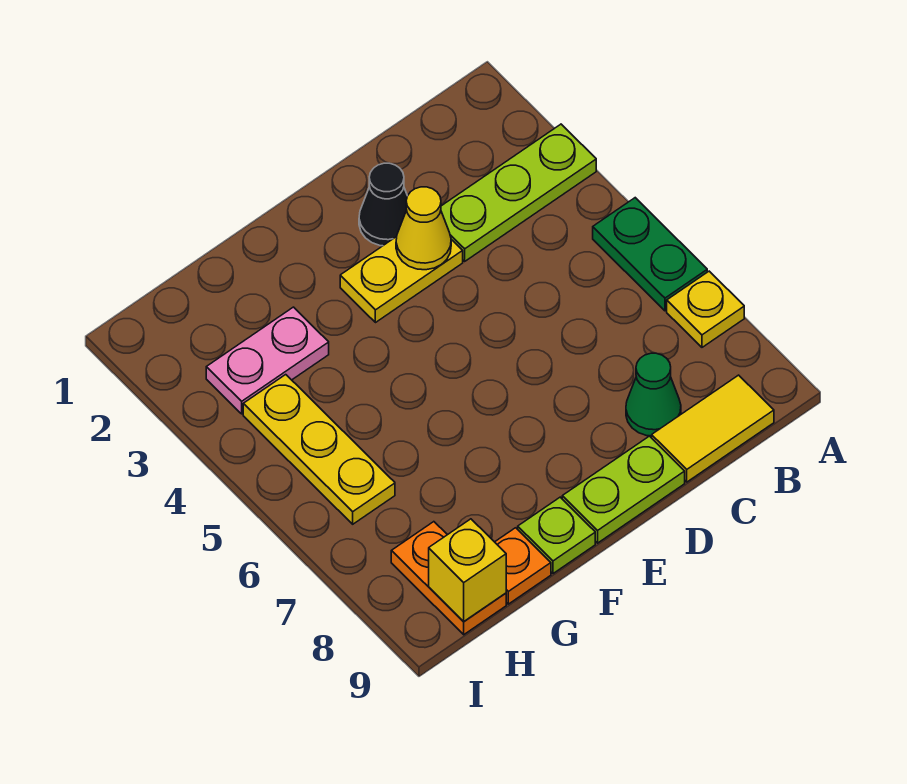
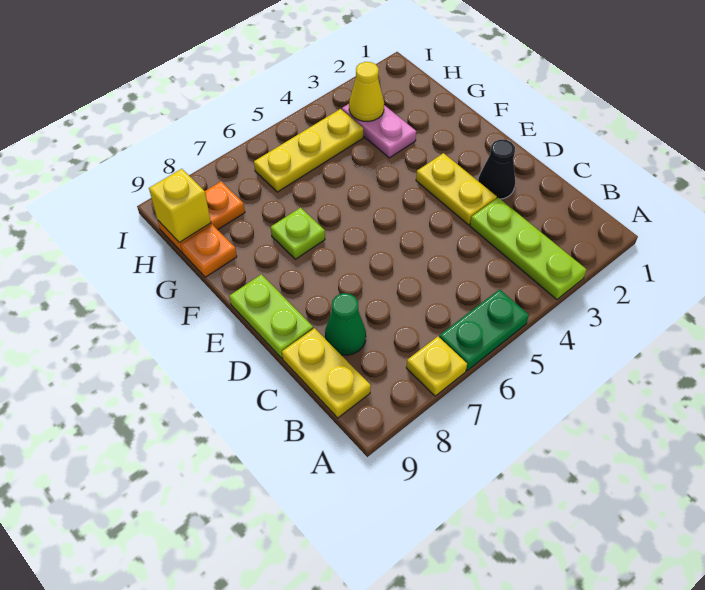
yellow 1x2 tile [652,375,774,482] -> yellow 1x2 plate [282,328,371,418]
yellow 1x1 cone [396,187,451,270] -> yellow 1x1 cone moved to [349,62,384,122]
lime 1x1 plate [518,497,595,574] -> lime 1x1 plate moved to [271,208,325,259]

